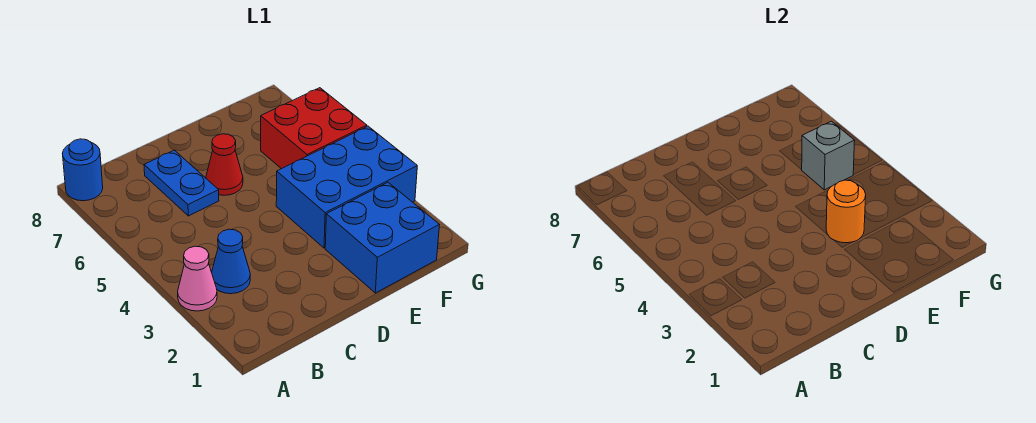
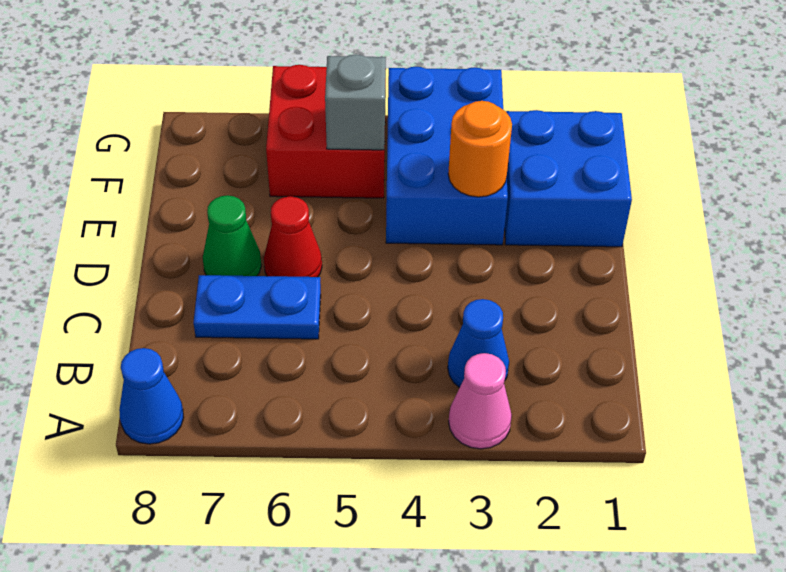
blue 1x1 round brick [62,139,103,201] -> blue 1x1 cone [119,348,184,444]
none -> green 1x1 cone [203,195,261,276]

